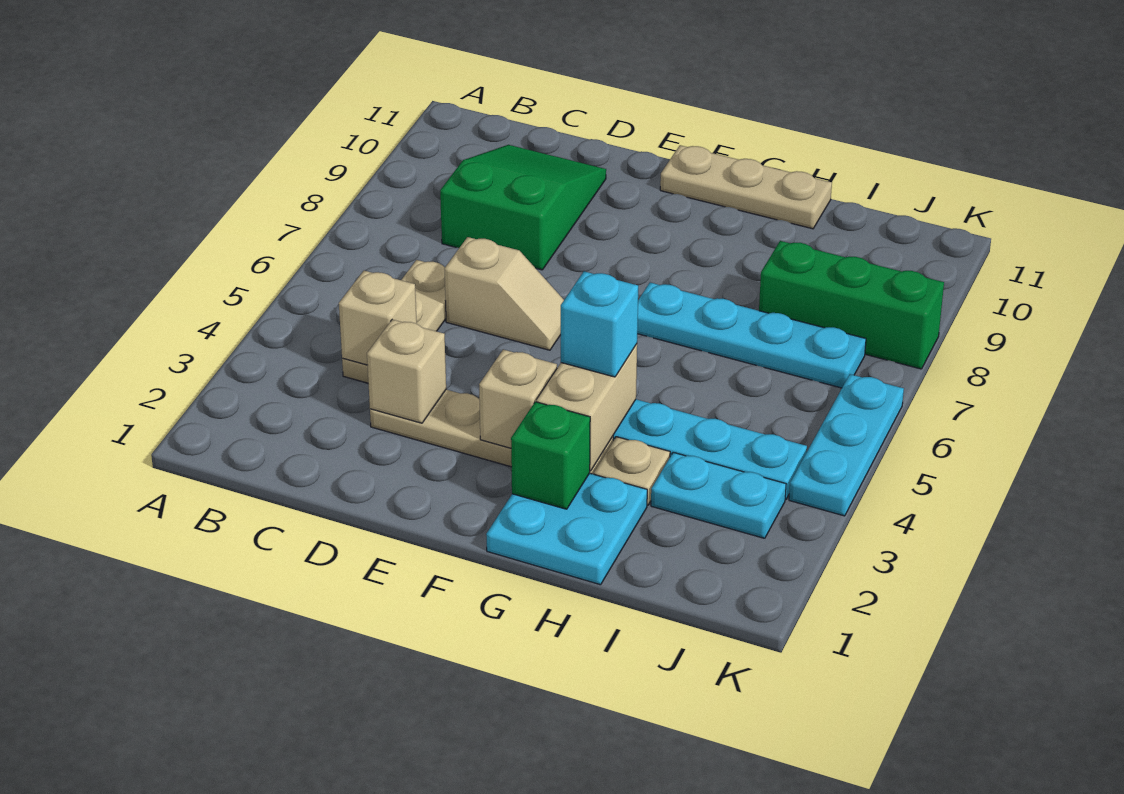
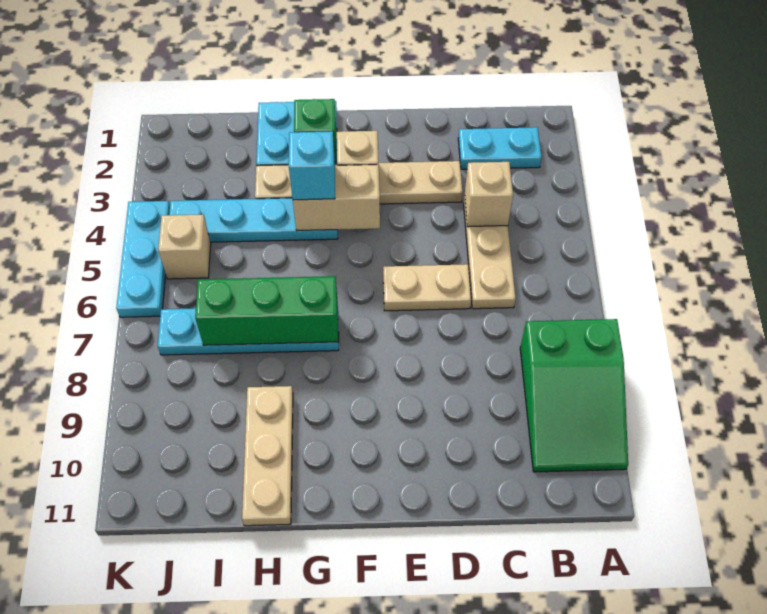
green 2x3 slope [440,145,606,270] -> green 2x3 slope moved to [520,319,628,472]
tan 1x1 brick [367,319,446,423] -> tan 1x1 brick moved to [158,214,211,279]
tan 1x2 slope [444,237,564,350] -> tan 1x2 plate [383,264,471,311]
tan 1x3 plate [660,145,832,229] -> tan 1x3 plate turned to [242,386,293,526]
tan 1x2 brick [536,344,637,471] -> tan 1x2 brick turned to [293,165,380,231]
cyan 1x2 plate [651,452,786,538] -> cyan 1x2 plate moved to [458,127,542,169]
green 1x3 brick [759,241,944,369] -> green 1x3 brick moved to [195,276,338,345]

